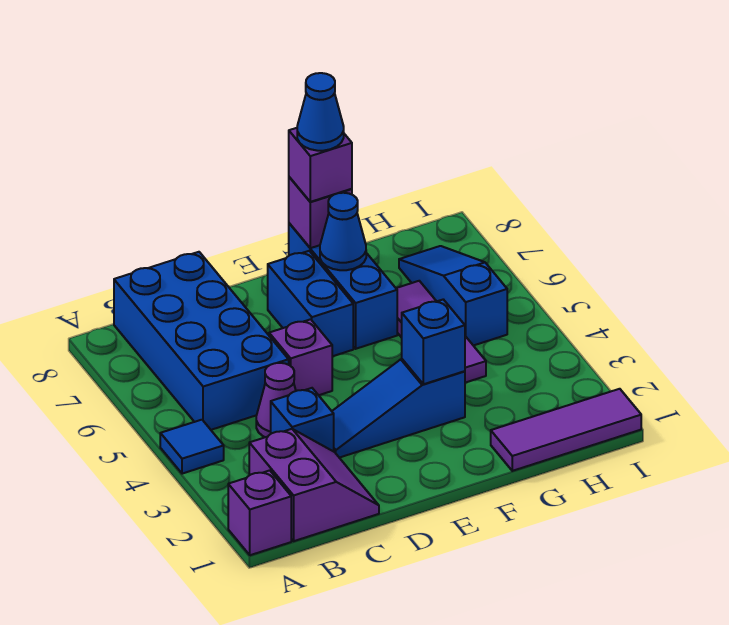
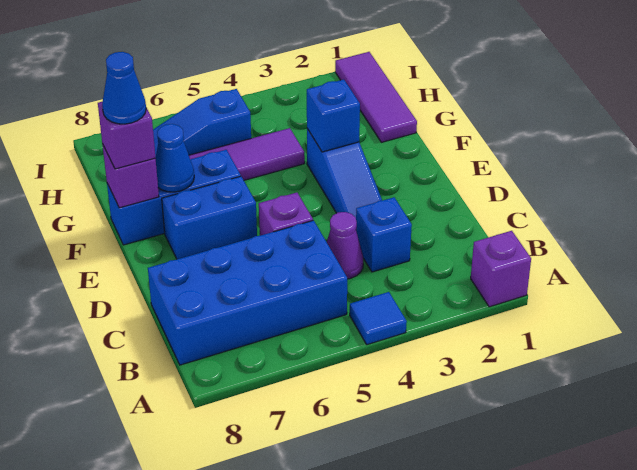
purple 2x2 slope [249,429,379,541] -> none

